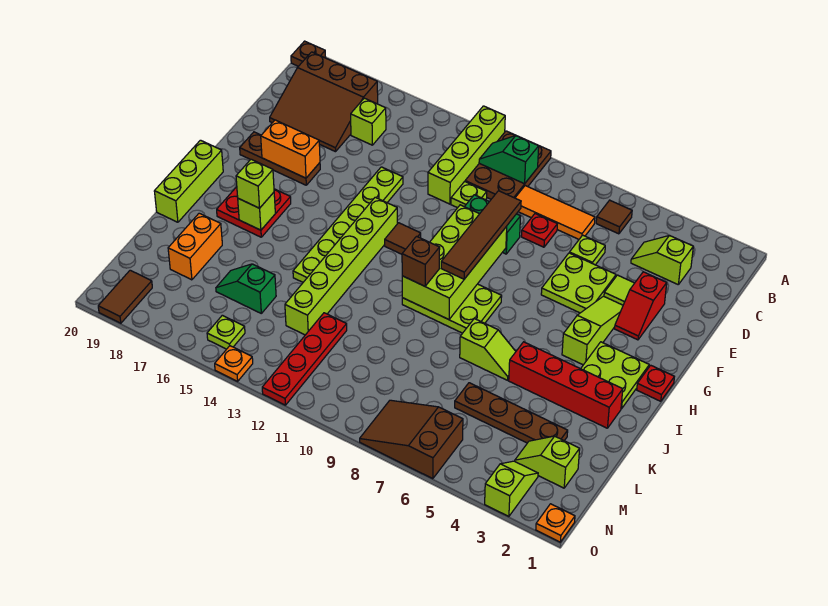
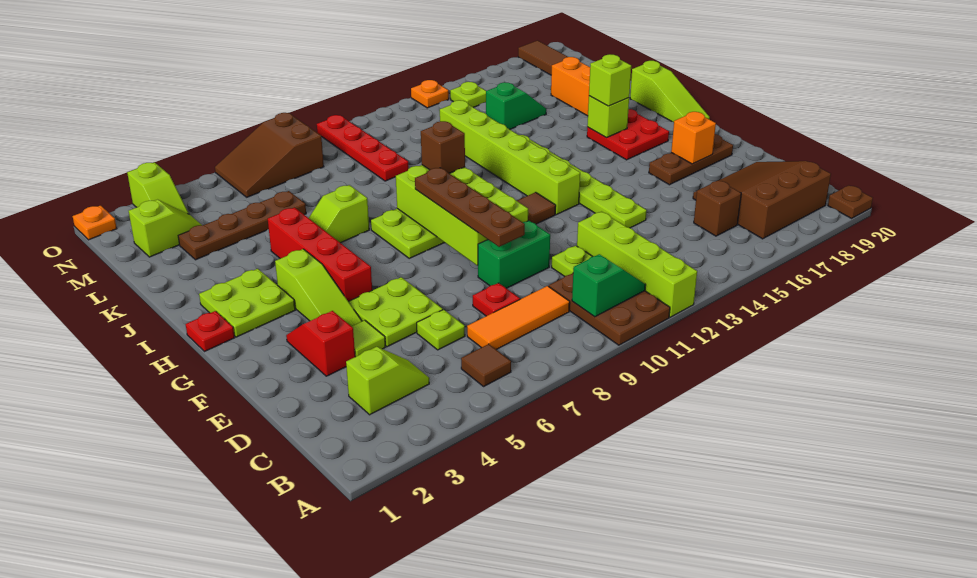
lime 1x1 brick [351,98,386,145] -> brown 1x1 brick [694,180,741,236]
brown 1x4 tile [441,191,521,279] -> brown 1x4 plate [415,168,525,247]
orange 1x2 brick [261,120,320,178] -> orange 1x1 brick [671,112,716,164]
lime 1x3 brick [154,140,223,222] -> lime 1x3 slope [630,61,710,122]
red 1x4 brick [509,342,623,428] -> red 1x4 brick turned to [268,208,372,301]
red 1x4 plate [262,313,347,405] -> red 1x4 plate moved to [317,115,409,181]
brown 2x3 slope [360,400,463,479] -> brown 2x3 slope turned to [215,113,324,197]

